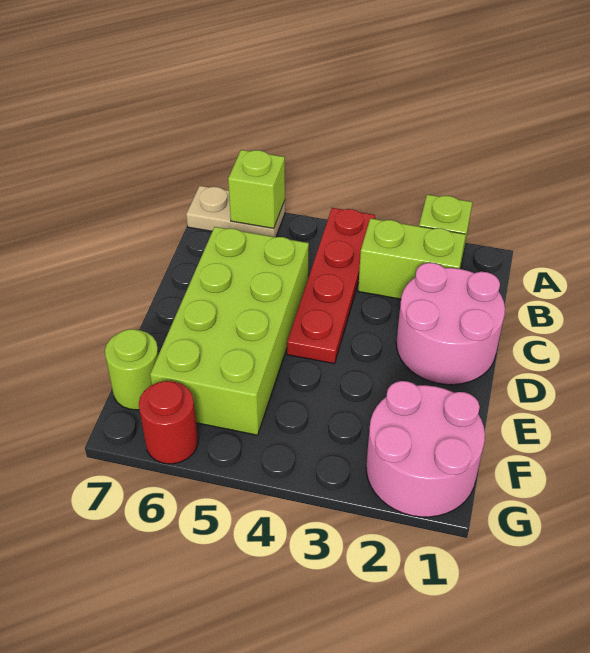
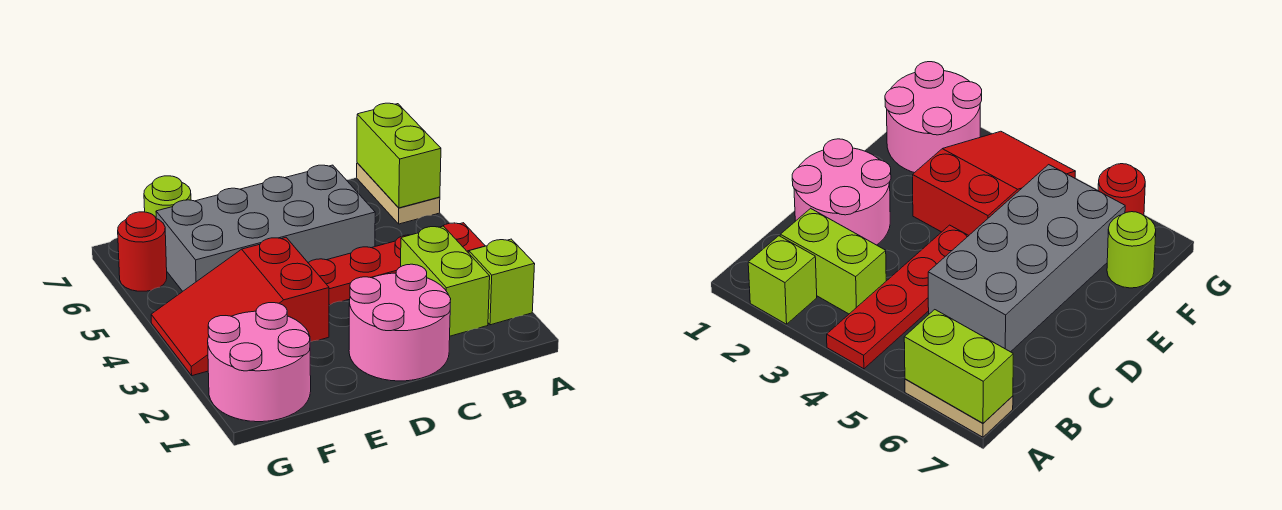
lime 1x1 brick [228,150,285,228] -> lime 1x2 brick [357,103,441,208]
lime 2x4 brick [150,227,309,435] -> grey 2x4 brick [156,165,375,291]
none -> red 2x3 slope [151,238,329,376]

